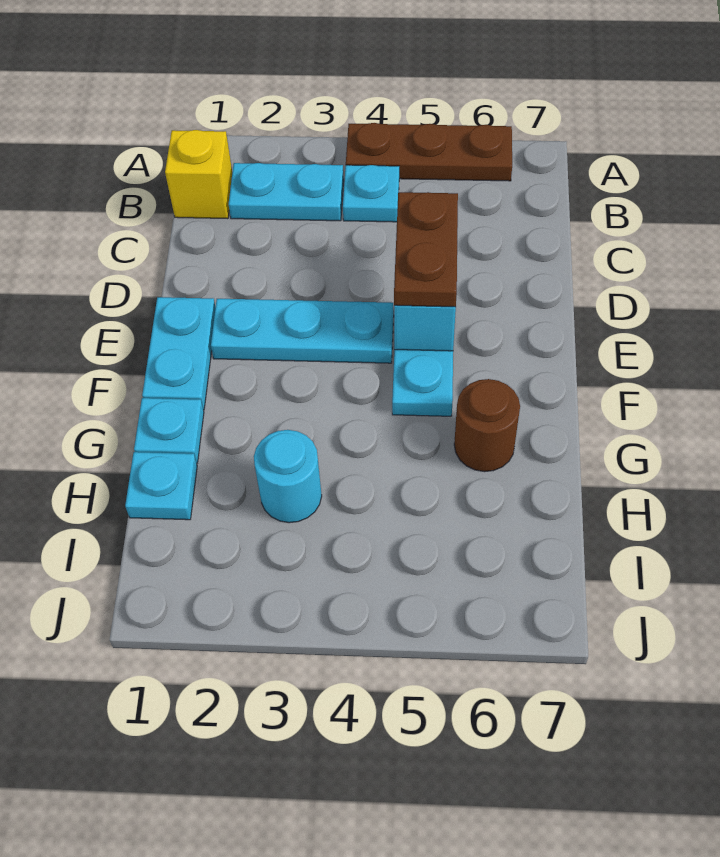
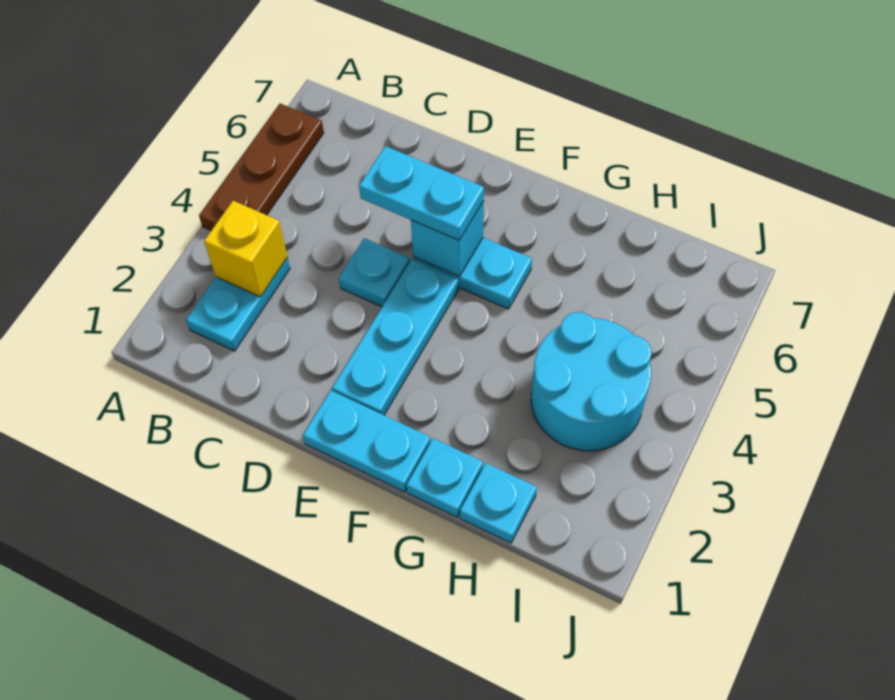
yellow 1x1 brick [165,130,232,219] -> yellow 1x1 brick moved to [204,201,287,297]
cyan 1x1 plate [343,165,399,222] -> cyan 1x1 plate moved to [339,238,410,307]
brown 1x2 plate [394,192,458,307] -> cyan 1x2 plate [359,146,484,240]
brown 1x1 round brick [454,379,520,472] -> none
cyan 1x1 round brick [254,430,322,523] -> cyan 2x2 round brick [531,312,652,451]

